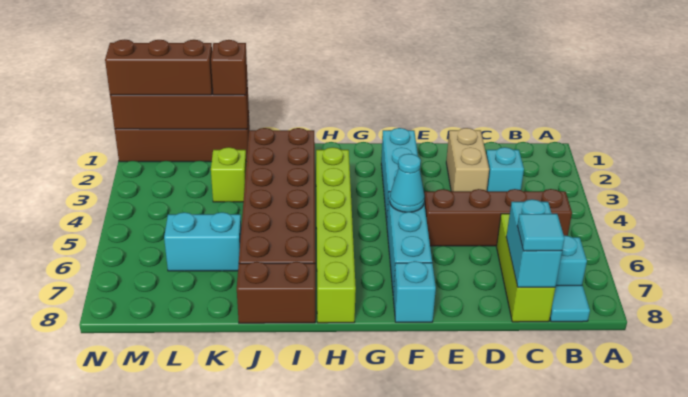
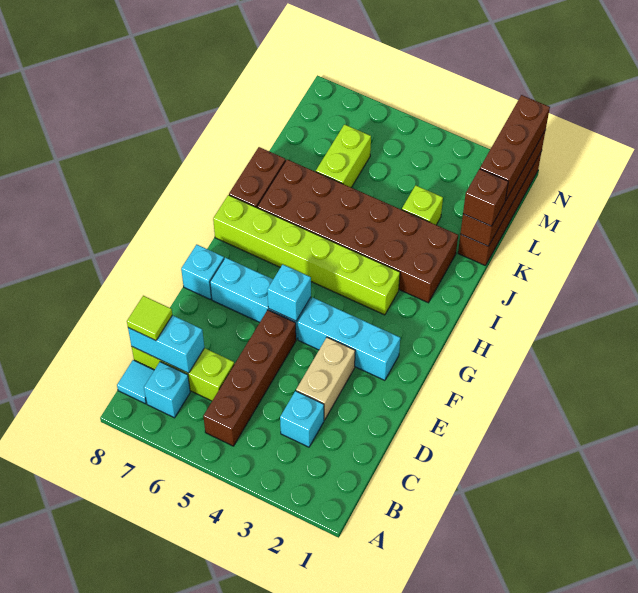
cyan 1x1 tile [517,214,564,251] -> lime 1x1 tile [127,296,172,341]
tan 1x2 brick [446,128,489,191] -> tan 1x2 brick turned to [296,337,355,420]
cyan 1x1 cone [390,154,425,212] -> cyan 1x1 brick [267,265,311,321]
cyan 1x2 brick [164,212,241,271] -> lime 1x2 brick [316,125,371,188]

